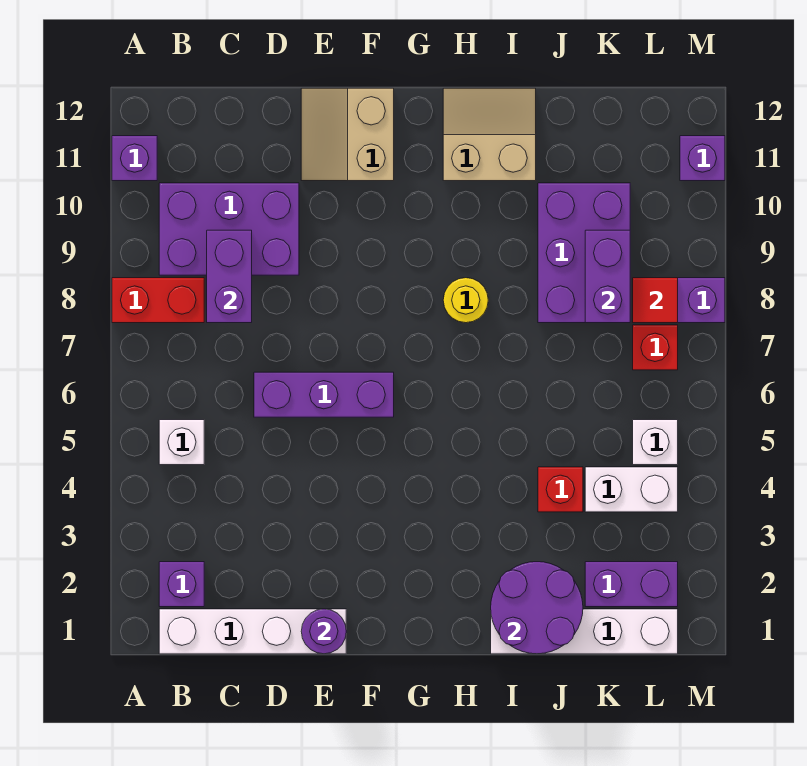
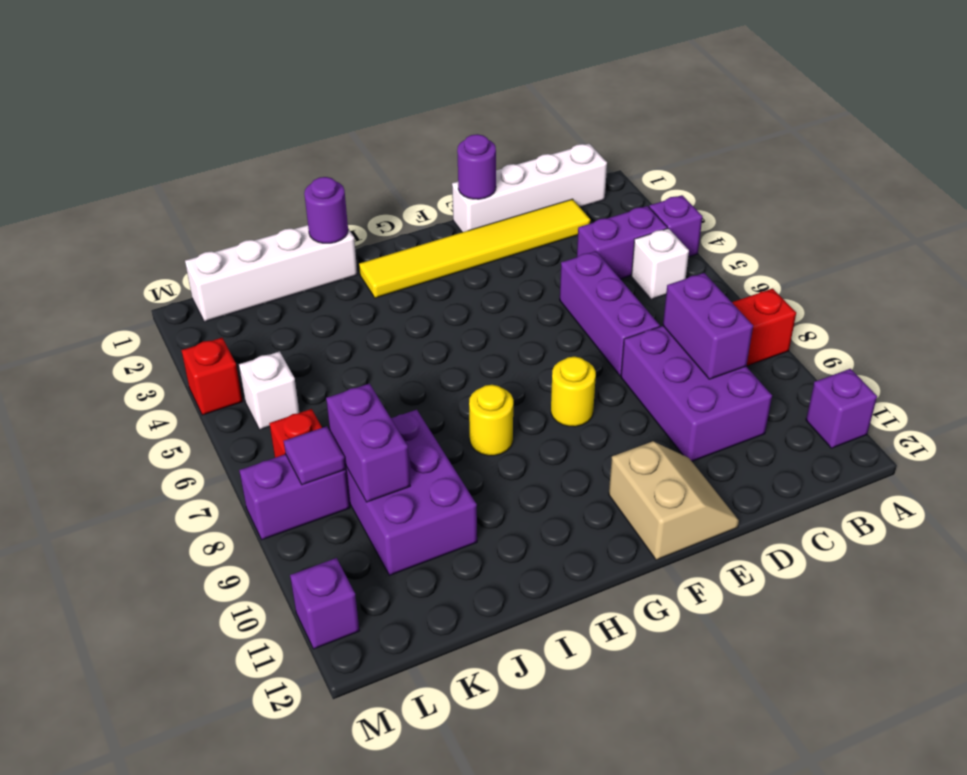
purple 1x1 brick [159,562,204,607] -> purple 1x1 brick moved to [649,195,703,257]
purple 2x3 brick [159,183,299,275] -> purple 2x3 brick turned to [621,326,772,461]
none -> yellow 1x6 tile [359,199,590,298]
purple 1x3 brick [254,372,394,417] -> purple 1x3 brick turned to [560,251,660,376]
none -> yellow 1x1 round brick [551,356,596,427]
tan 2x2 slope [443,88,536,181] -> none
purple 2x2 round brick [491,562,583,654] -> purple 1x1 round brick [304,177,348,243]
red 1x1 brick [538,467,583,512] -> red 1x1 brick moved to [181,338,243,415]
purple 1x2 brick [585,562,678,607] -> purple 1x2 brick moved to [577,206,667,279]
white 1x2 brick [585,467,678,512] -> none
red 1x1 tile [633,278,678,323] -> purple 1x1 tile [284,426,346,485]

